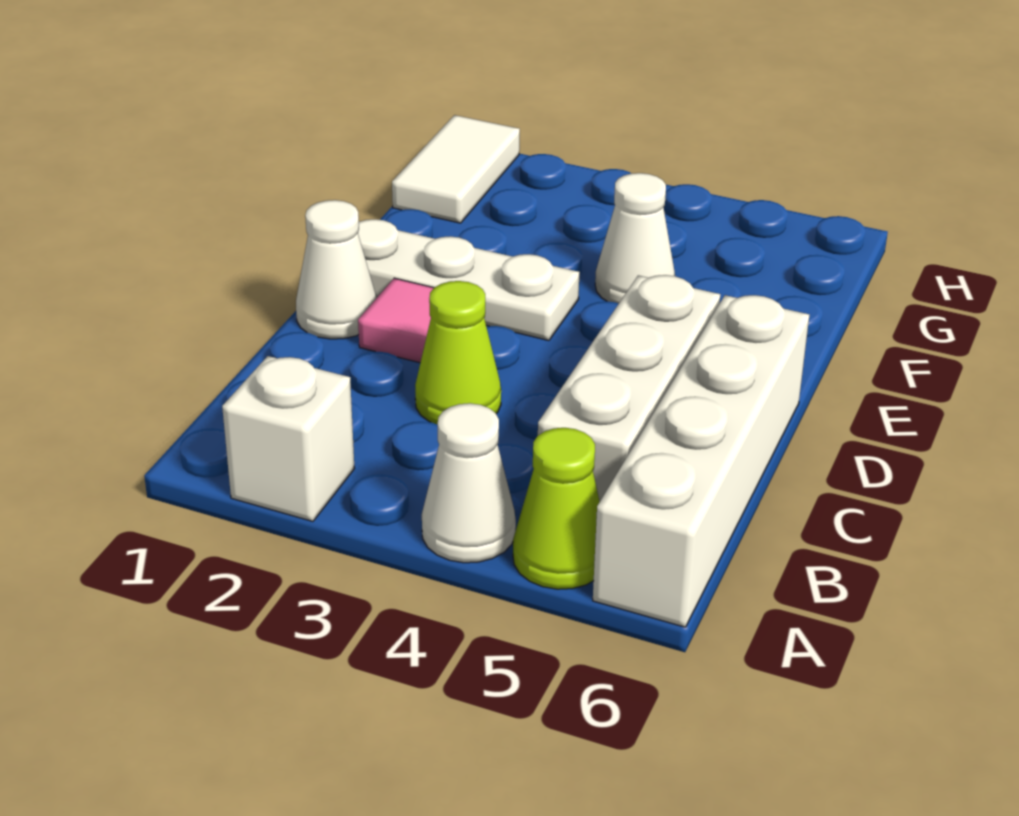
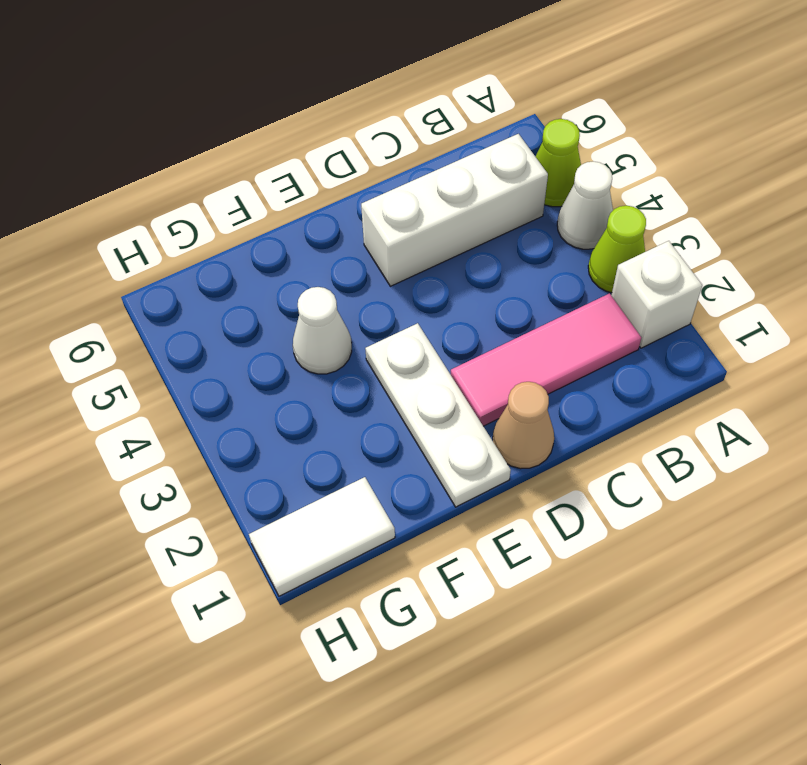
white 1x4 brick [593,295,809,627] -> none
lime 1x1 cone [415,281,501,425] -> lime 1x1 cone moved to [588,206,646,293]
white 1x1 cone [296,200,376,339] -> tan 1x1 cone [493,382,554,469]
pink 1x1 tile [358,278,434,363] -> pink 1x3 tile [451,293,641,426]

